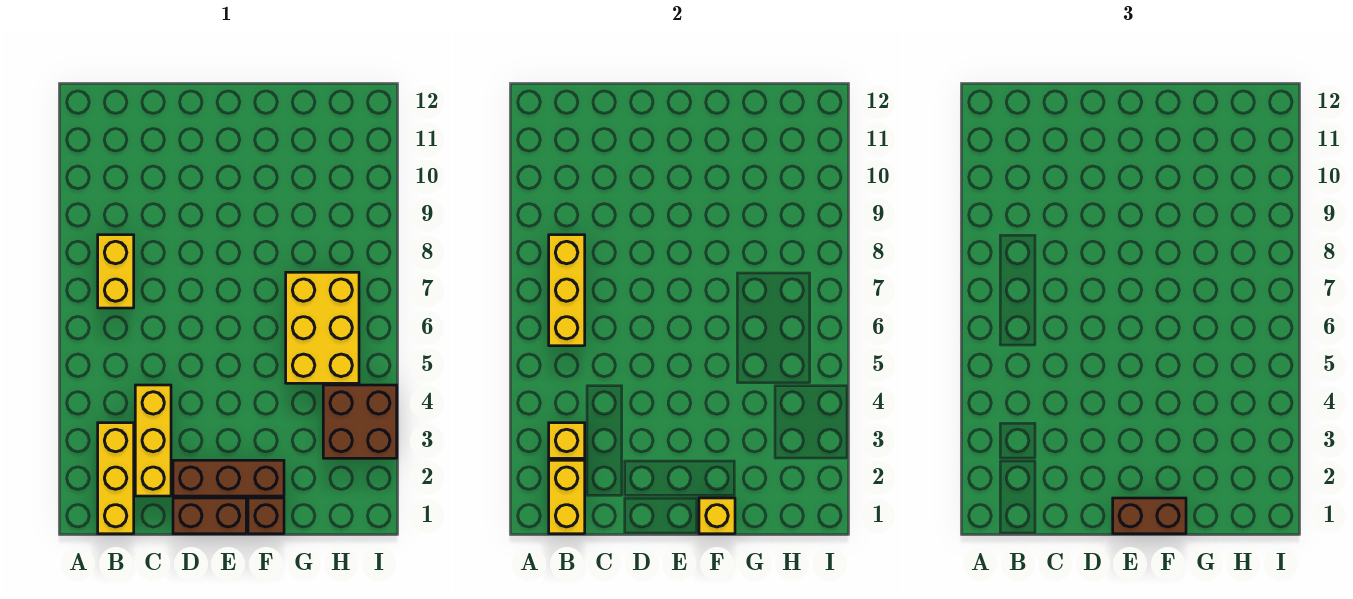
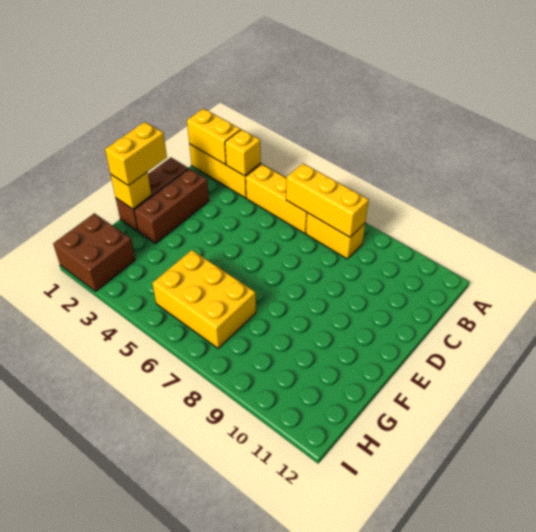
yellow 1x3 brick [135,385,171,496] -> yellow 1x3 brick moved to [246,164,307,234]
brown 1x2 brick [1113,498,1186,534] -> yellow 1x2 brick [105,122,167,186]
brown 2x2 brick [323,385,397,458] -> brown 2x2 brick moved to [53,213,135,291]

